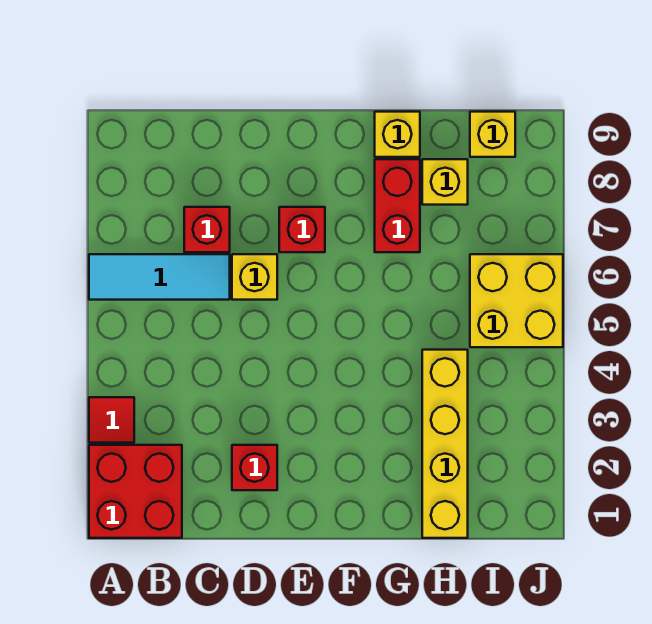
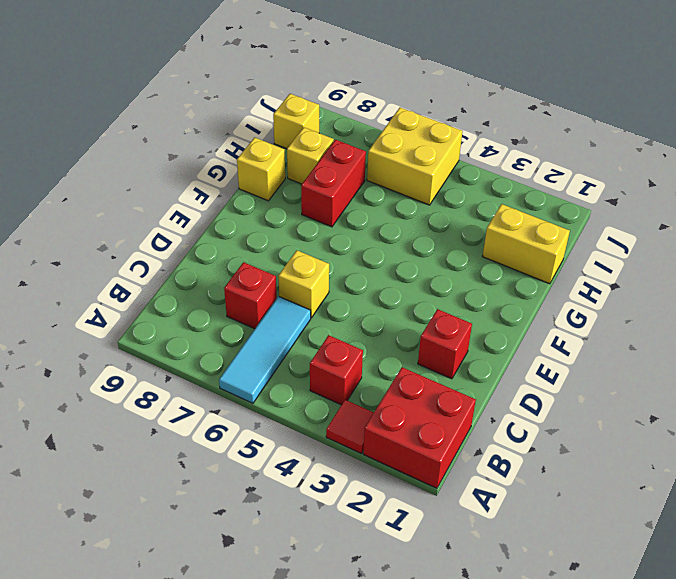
red 1x1 brick [279,207,325,252] -> red 1x1 brick moved to [310,335,363,405]
red 1x2 brick [375,159,420,252] -> red 1x2 brick turned to [301,140,366,227]
yellow 1x4 brick [422,350,468,538] -> yellow 1x2 brick [482,204,570,284]

